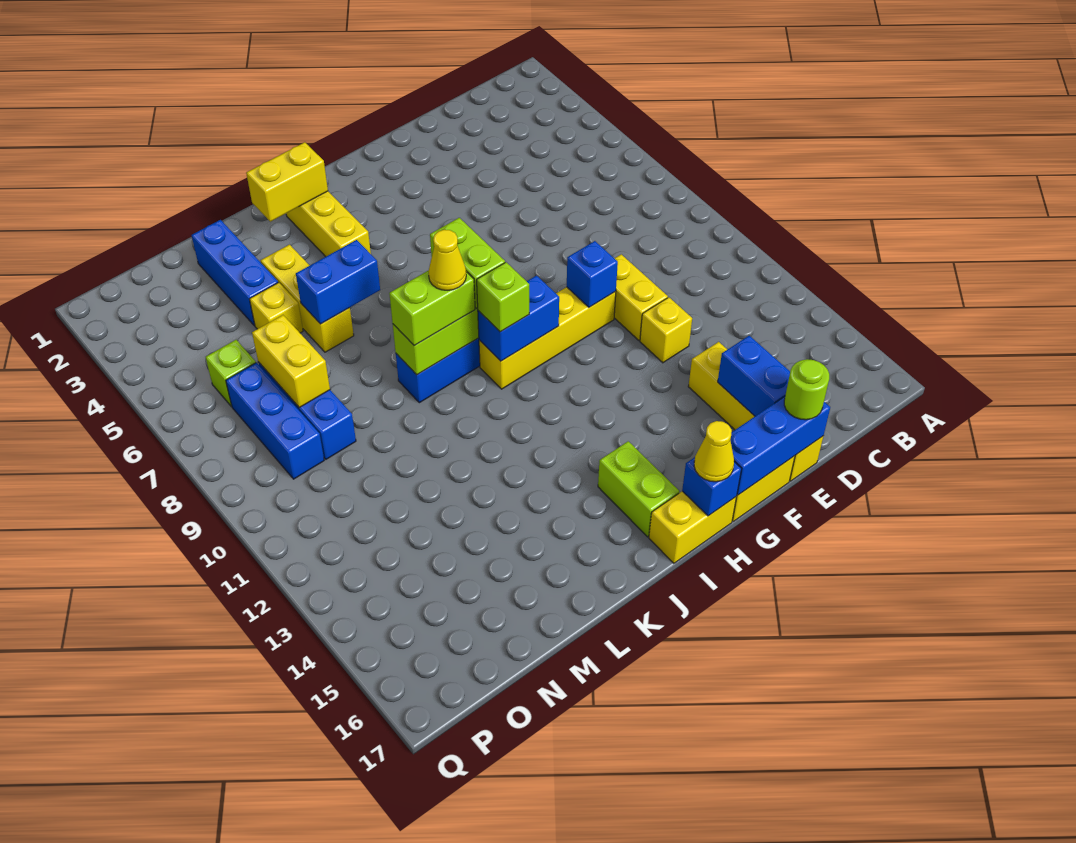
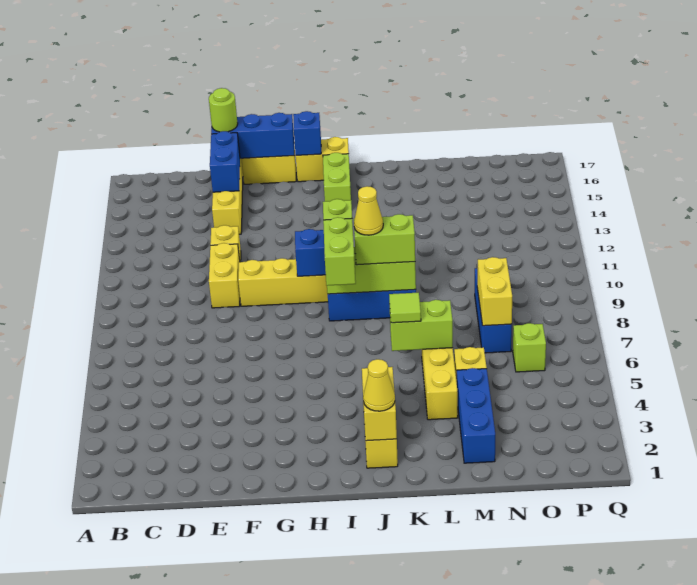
blue 1x1 brick [567,241,618,307] -> none
yellow 1x1 cone [694,421,734,482] -> yellow 1x1 cone moved to [363,359,395,411]
yellow 1x2 brick [246,142,328,222] -> yellow 1x2 brick turned to [362,367,397,441]
blue 1x2 brick [296,240,380,324] -> lime 1x2 brick [390,300,453,351]
none -> lime 1x1 tile [389,293,421,323]
blue 1x3 brick [226,363,324,479] -> none

